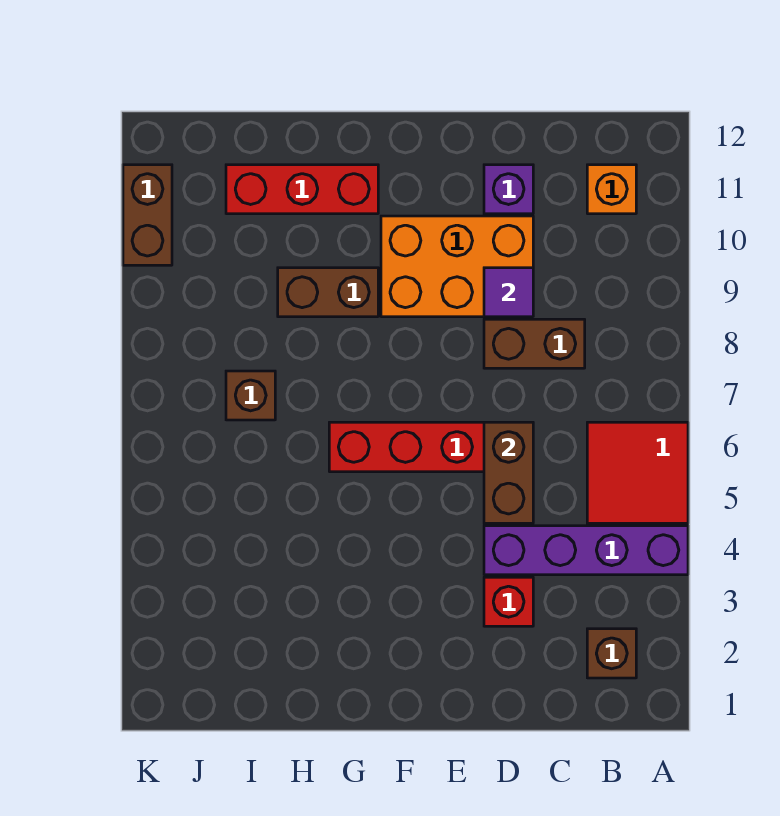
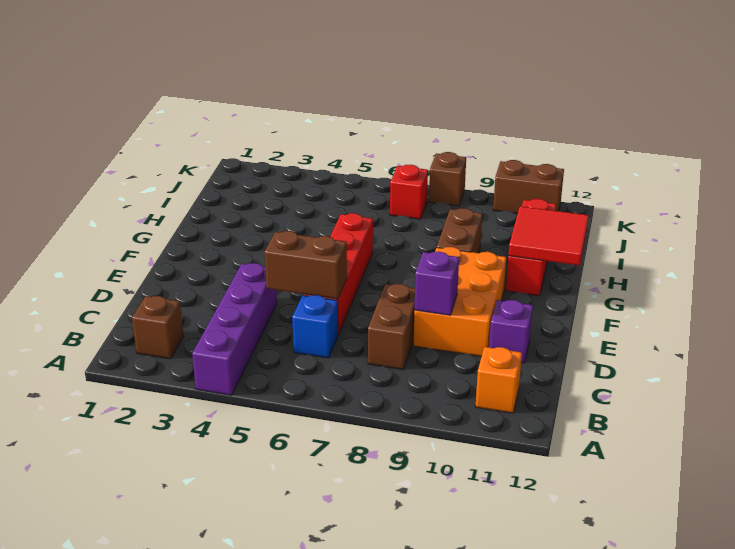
red 2x2 tile [587,422,688,523] -> red 2x2 tile moved to [509,206,589,265]
none -> blue 1x1 brick [292,295,338,358]
red 1x1 brick [484,577,533,626] -> red 1x1 brick moved to [390,165,428,219]
purple 1x1 tile [484,268,533,317] -> purple 1x1 brick [415,252,459,315]
brown 1x1 brick [226,371,275,420] -> brown 1x1 brick moved to [429,152,466,206]

